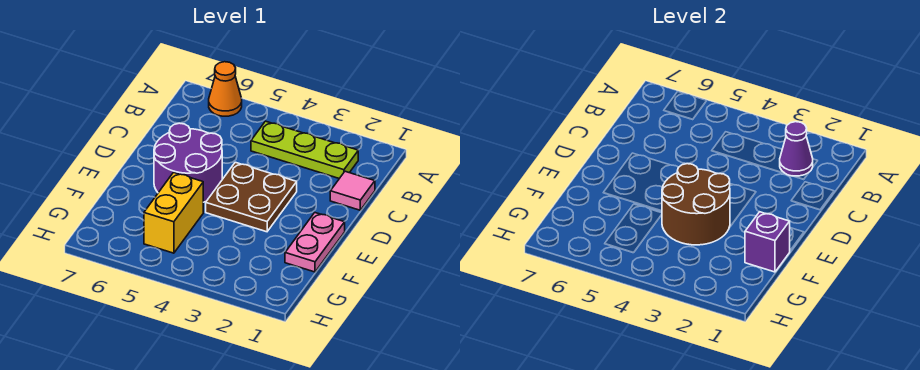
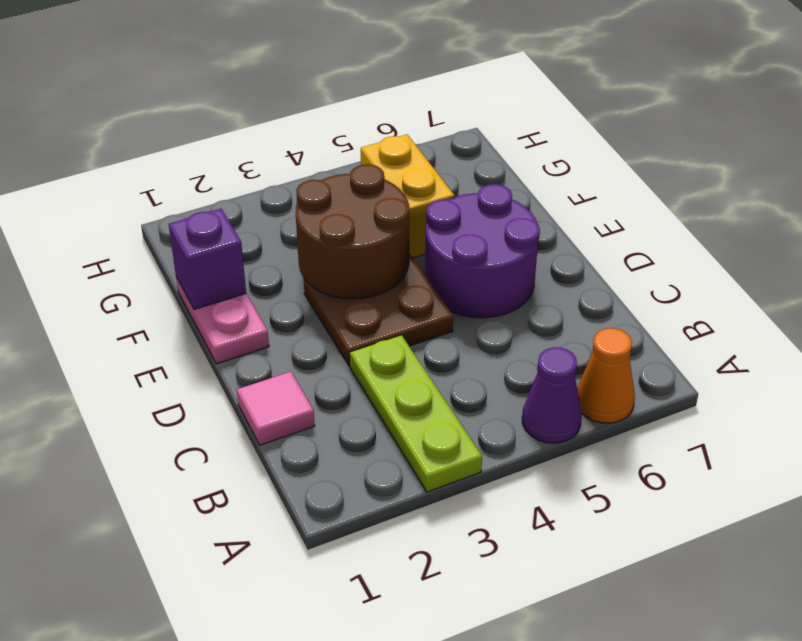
lime 1x3 plate [251,121,358,179] -> lime 1x3 plate turned to [350,335,482,492]
purple 1x1 cone [780,122,813,176] -> purple 1x1 cone moved to [522,347,582,443]

